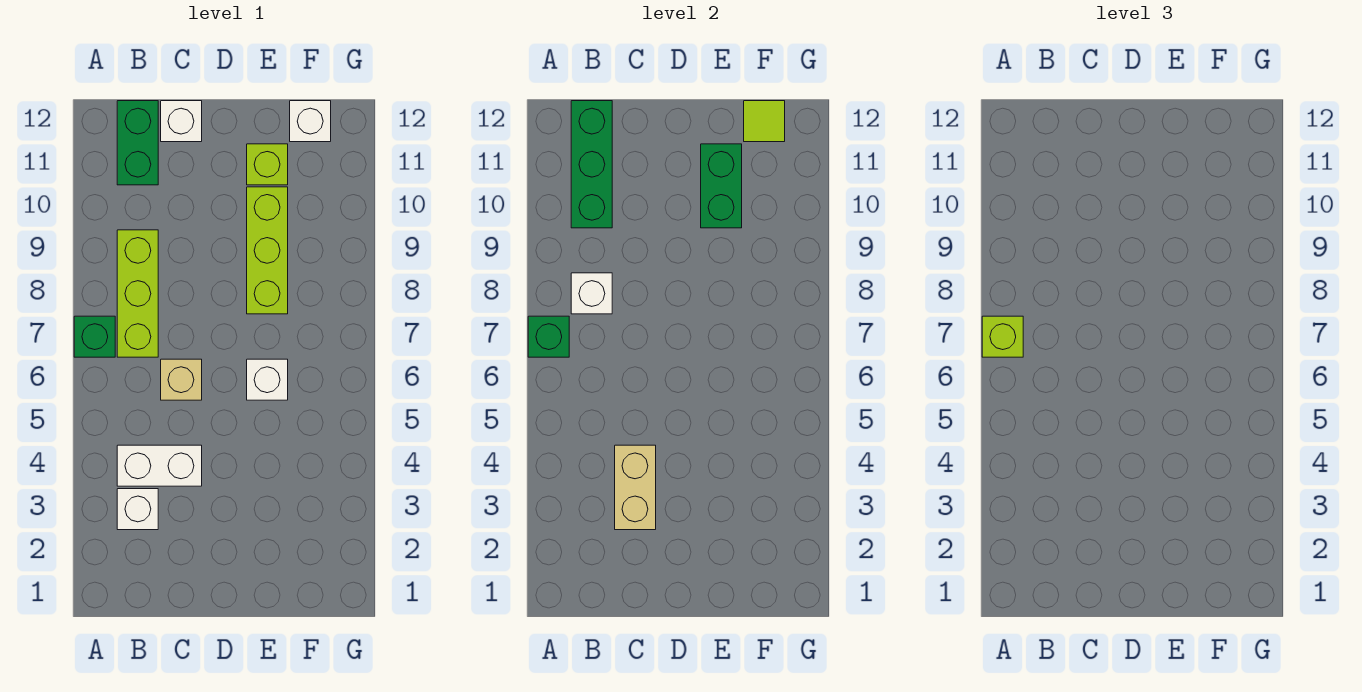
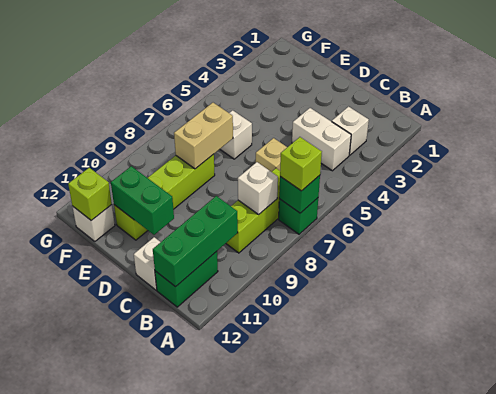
tan 1x2 brick [615,445,656,530] -> tan 1x2 brick moved to [174,103,233,169]
green 1x2 brick [701,144,742,228] -> green 1x2 brick turned to [111,166,174,235]
lime 1x1 tile [744,101,785,142] -> lime 1x1 brick [68,168,112,220]

